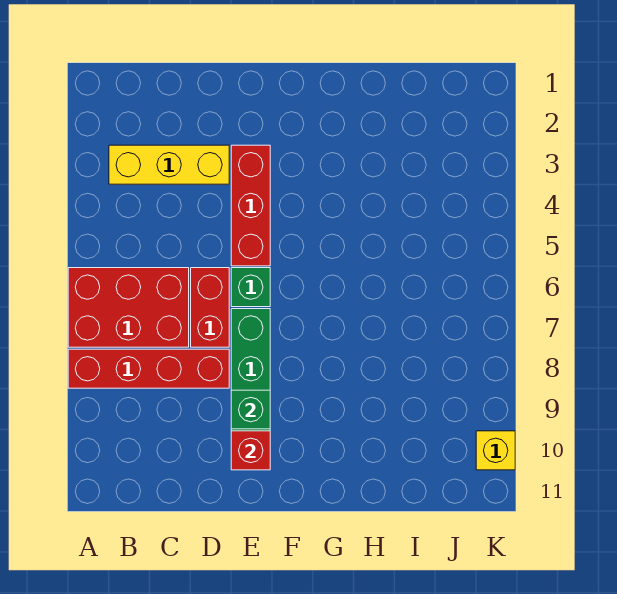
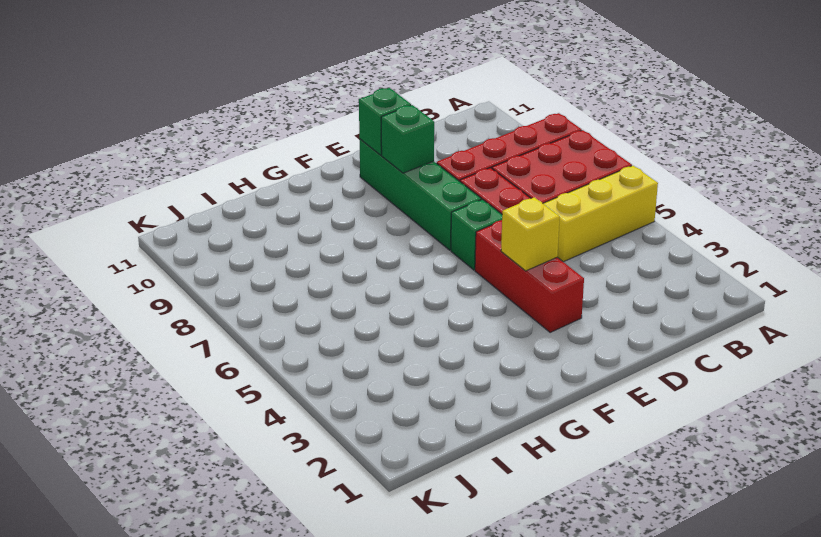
yellow 1x3 brick [109,145,229,184] -> yellow 1x3 brick moved to [543,166,658,262]
red 1x1 brick [231,431,270,470] -> green 1x1 brick [359,88,411,155]
yellow 1x1 brick [476,431,515,470] -> yellow 1x1 brick moved to [501,197,560,271]

